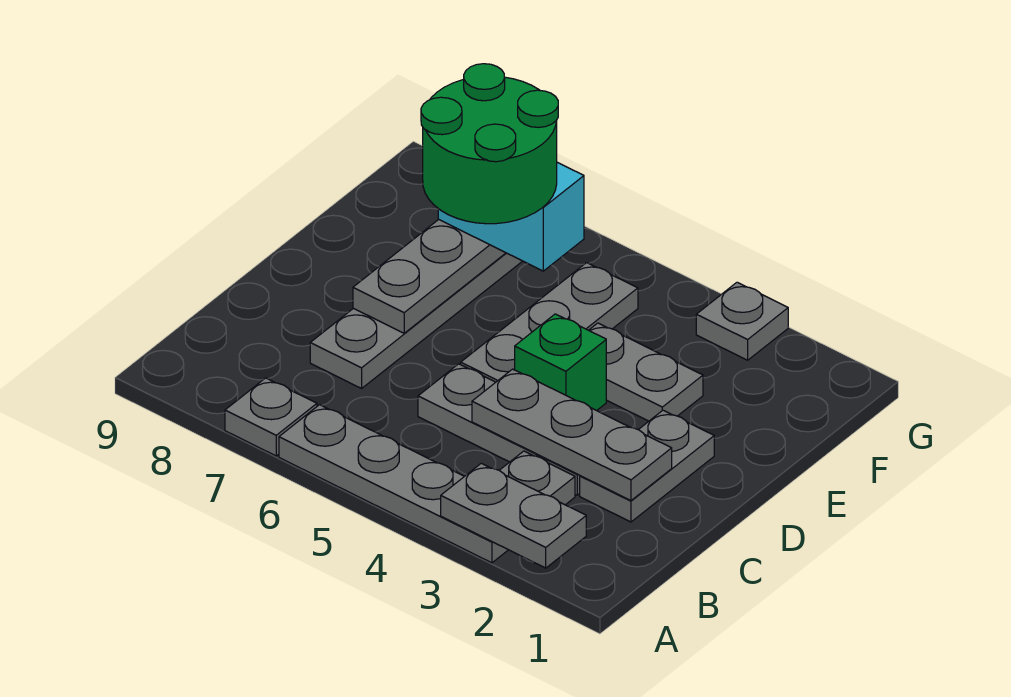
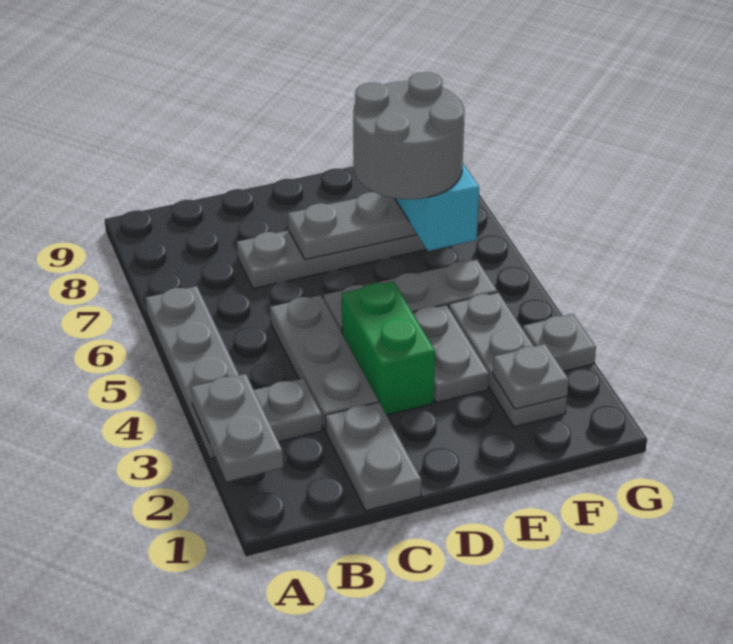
grey 1x1 plate [225,378,317,456] -> grey 1x1 plate moved to [493,344,569,409]
grey 1x2 plate [580,410,714,522] -> grey 1x2 plate turned to [325,402,422,511]
grey 1x3 plate [472,369,672,500] -> grey 1x3 plate moved to [449,292,567,427]
green 1x1 brick [515,314,606,411] -> green 1x2 brick [342,281,435,415]
green 2x2 round brick [421,64,558,224] -> grey 2x2 round brick [353,72,465,199]

